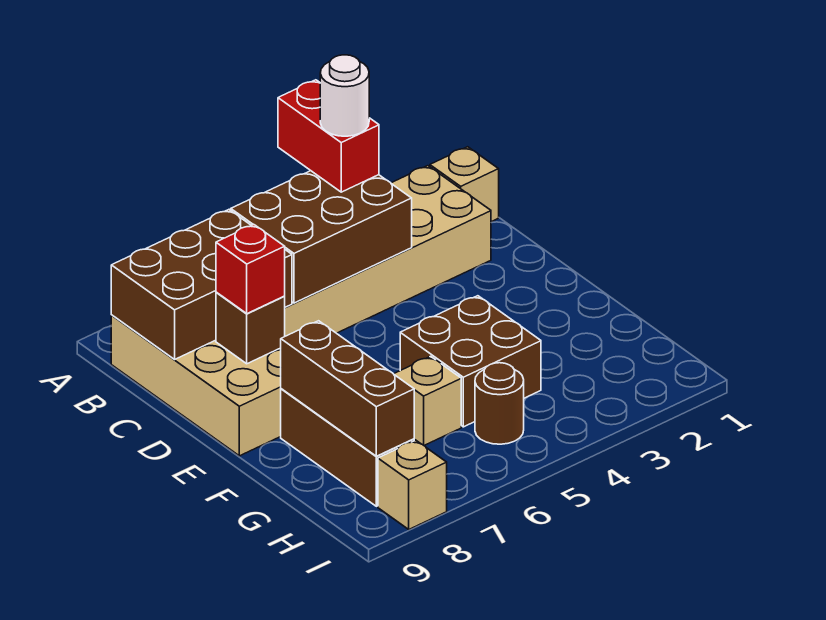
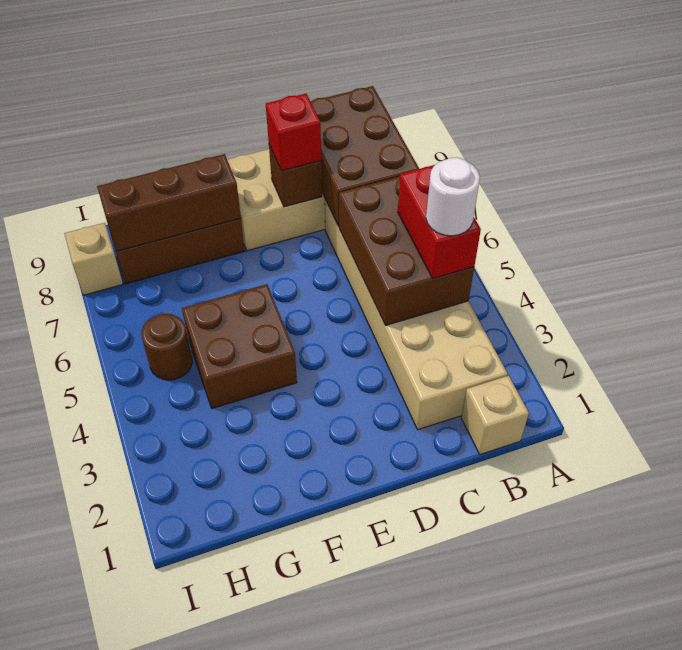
red 1x2 brick [278,80,379,192] -> red 1x2 brick turned to [398,165,481,278]
tan 1x1 brick [394,356,461,445] -> none

